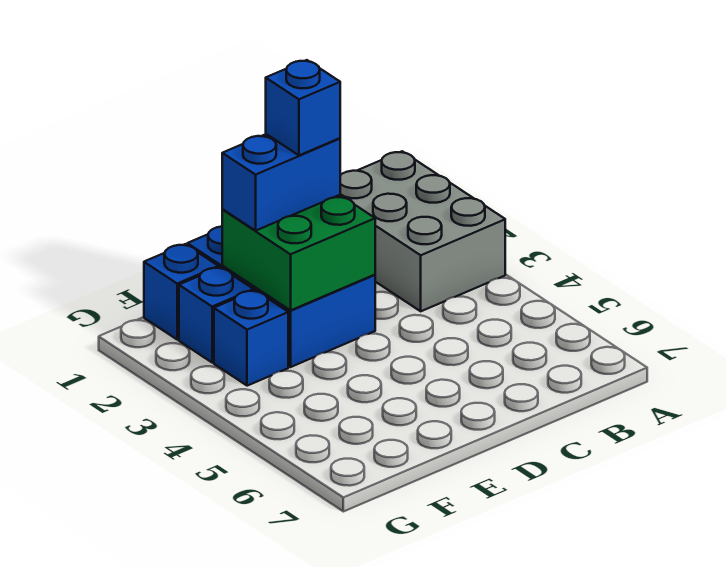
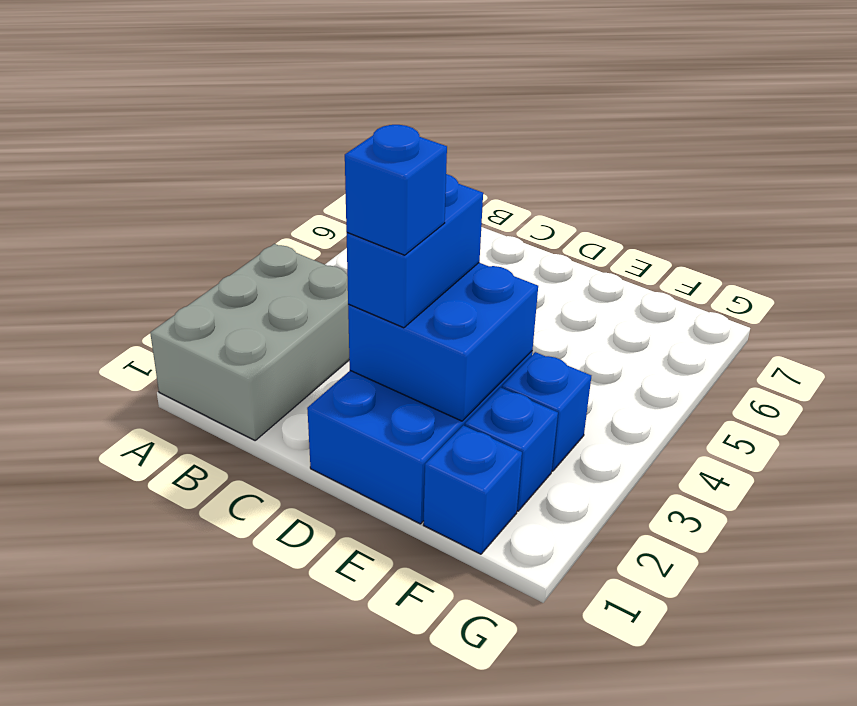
green 2x2 brick [222,195,375,310] -> blue 2x2 brick [348,263,538,421]
blue 1x2 brick [222,134,340,231] -> blue 1x2 brick turned to [347,174,483,328]

